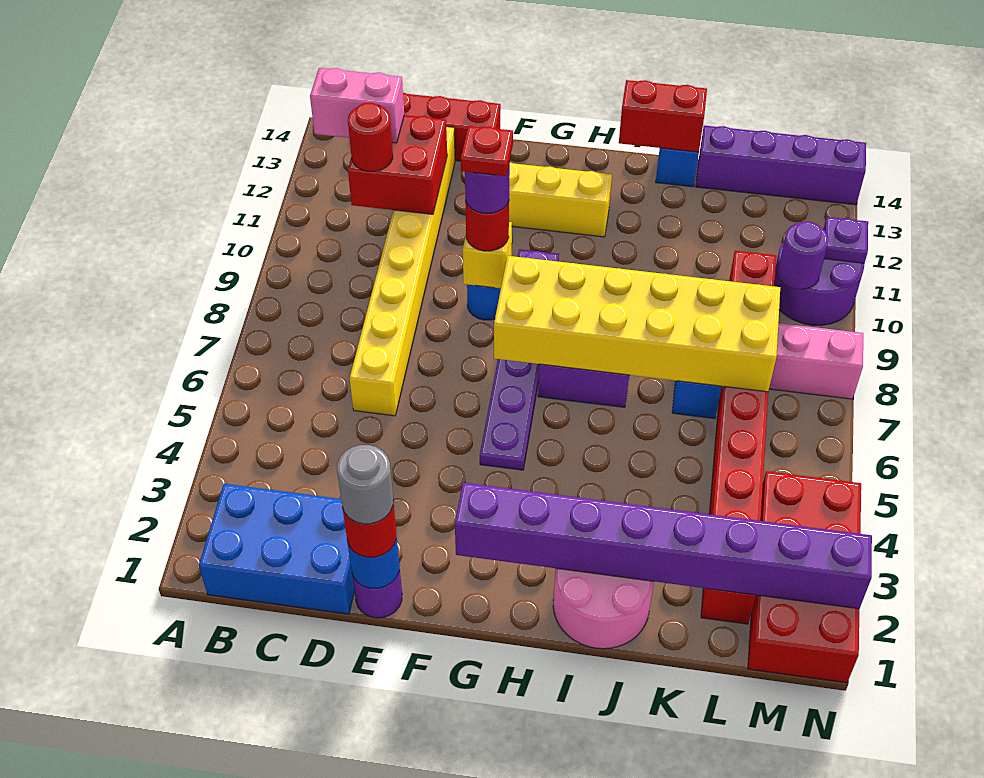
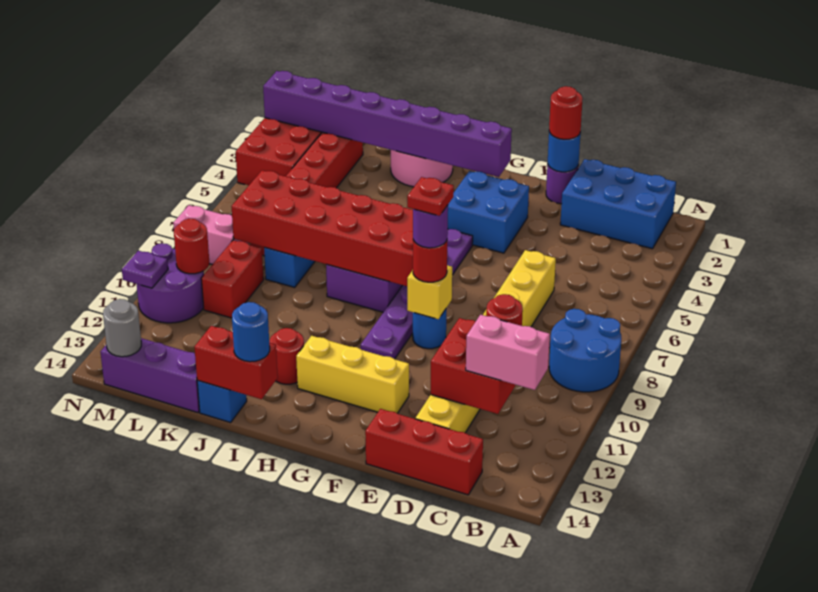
none -> blue 2x2 round brick [549,309,621,392]
grey 1x1 round brick [337,445,393,524] -> grey 1x1 round brick moved to [103,299,141,357]
none -> blue 2x2 brick [448,171,529,253]
yellow 2x6 brick [494,256,780,392] -> red 2x6 brick [231,170,413,286]
none -> red 1x1 round brick [270,328,304,384]
none -> blue 1x1 round brick [232,302,270,362]
purple 1x4 brick [696,126,866,205] -> purple 1x3 brick [101,338,200,413]
purple 1x1 round brick [778,222,829,289] -> red 1x1 round brick [174,219,209,274]

